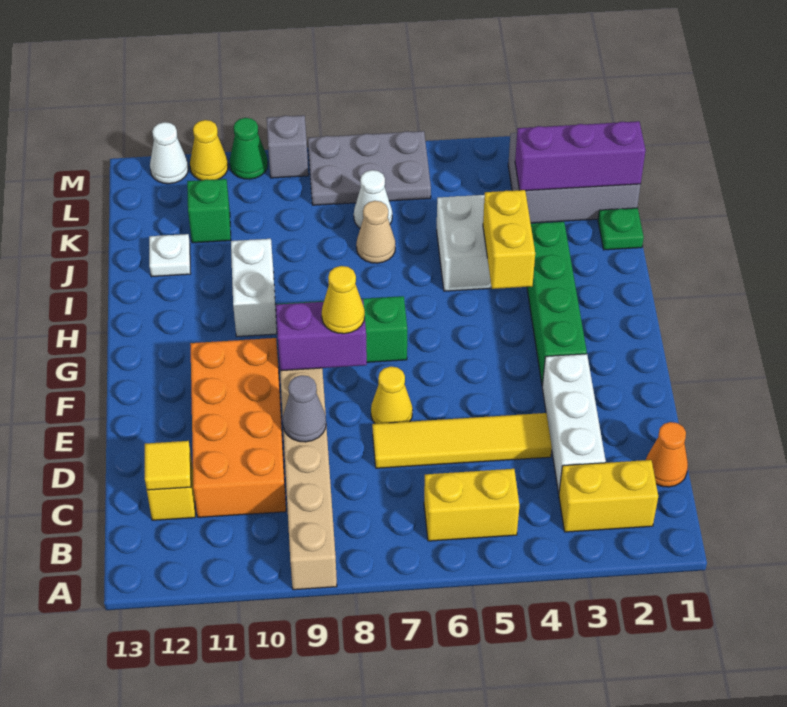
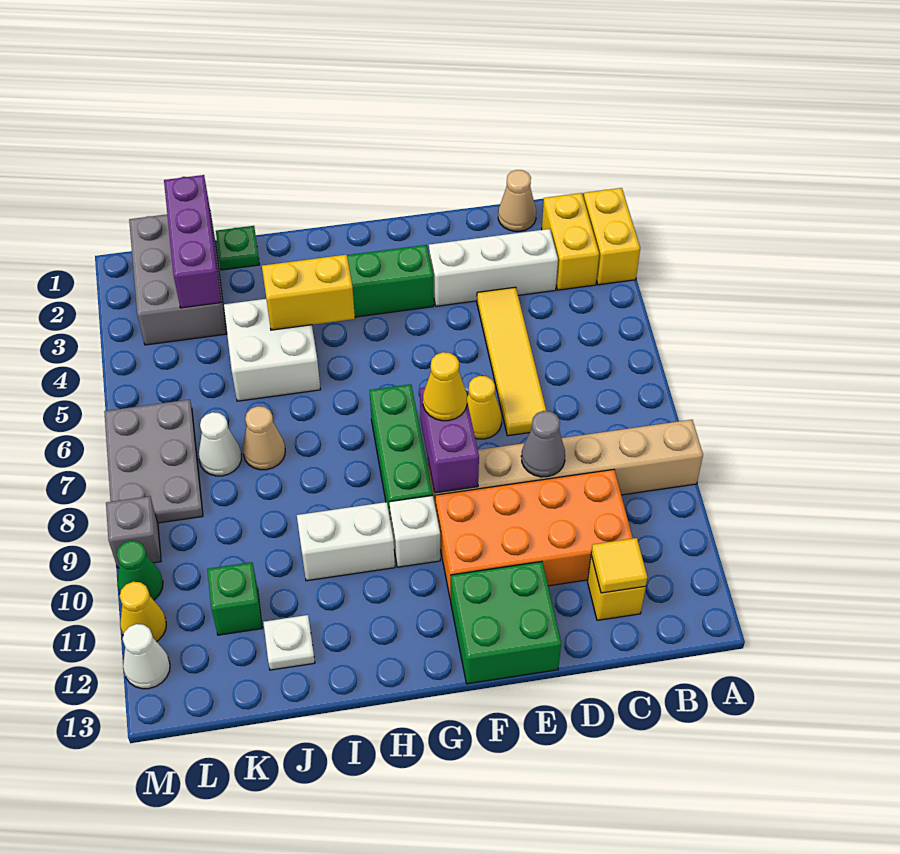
yellow 1x2 brick [424,469,519,541] -> yellow 1x2 brick moved to [583,188,640,285]
orange 1x1 cone [646,422,688,487] -> tan 1x1 cone [498,170,536,231]
none -> green 2x2 brick [451,562,561,684]
none -> white 1x1 brick [389,495,440,567]

